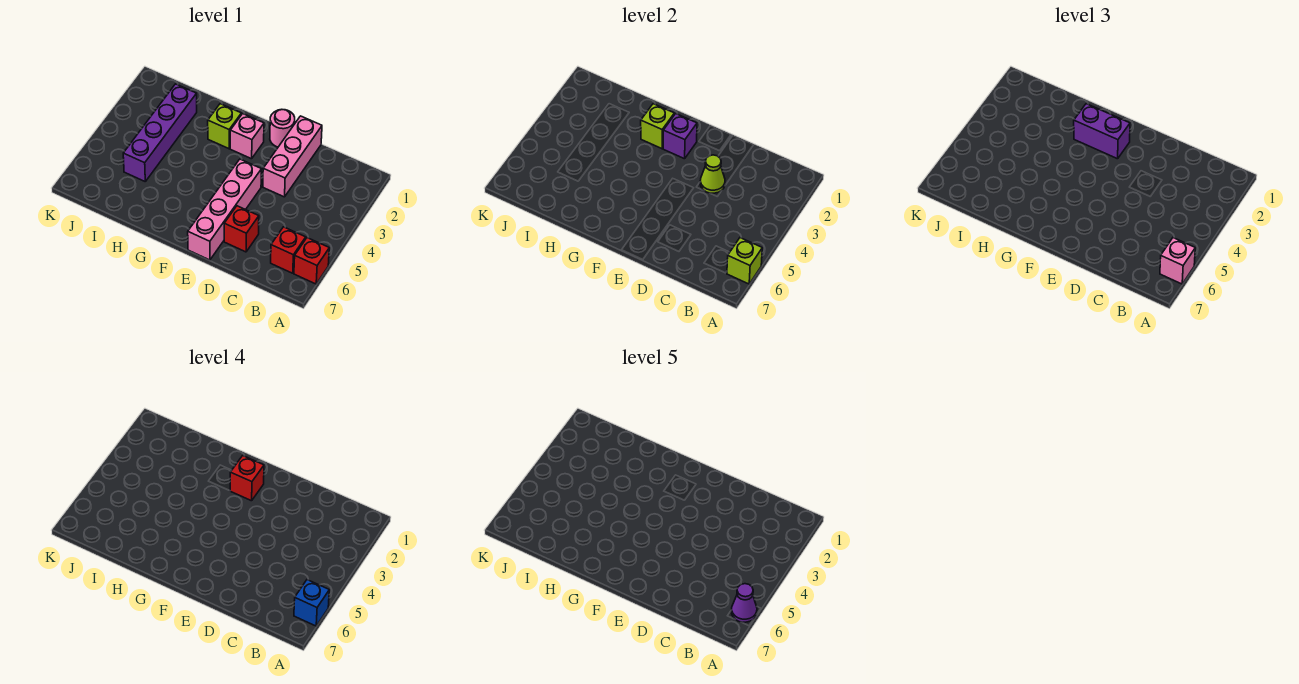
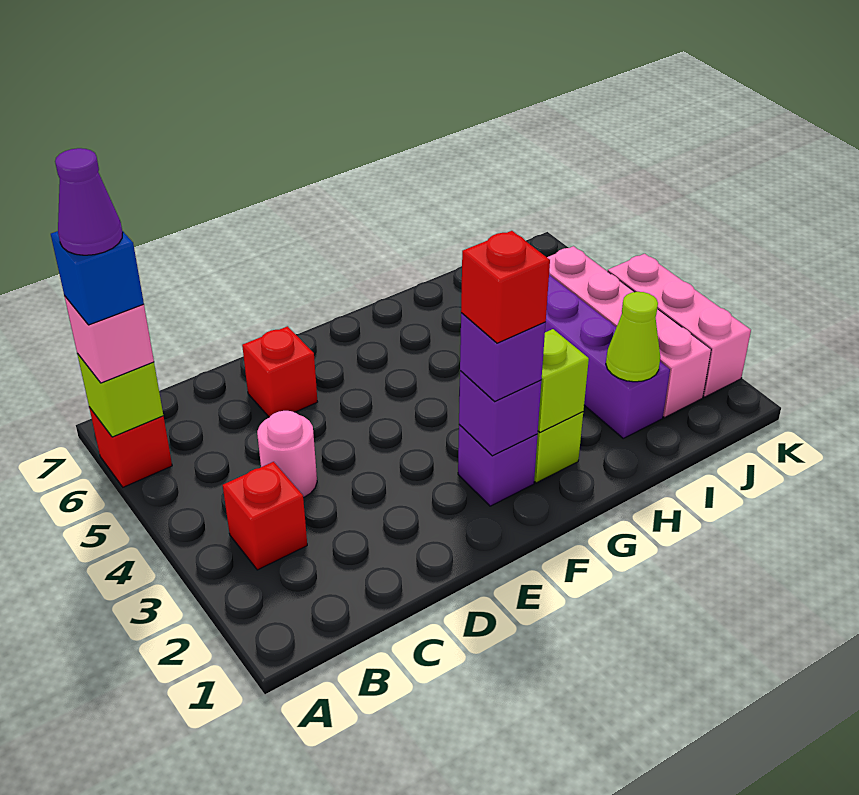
red 1x1 brick [271,227,306,273] -> red 1x1 brick moved to [223,462,307,570]
pink 1x3 brick [263,116,322,197] -> pink 1x3 brick moved to [608,254,751,397]
lime 1x1 cone [700,155,725,193] -> lime 1x1 cone moved to [606,292,660,382]
pink 1x1 round brick [270,110,295,147] -> pink 1x1 round brick moved to [257,411,317,498]
pink 1x4 brick [188,159,261,260] -> pink 1x4 brick moved to [547,246,711,417]
pink 1x1 brick [230,114,264,159] -> purple 1x1 brick [458,425,537,506]
purple 1x2 brick [1074,104,1130,159] -> purple 1x1 brick [460,313,546,401]

